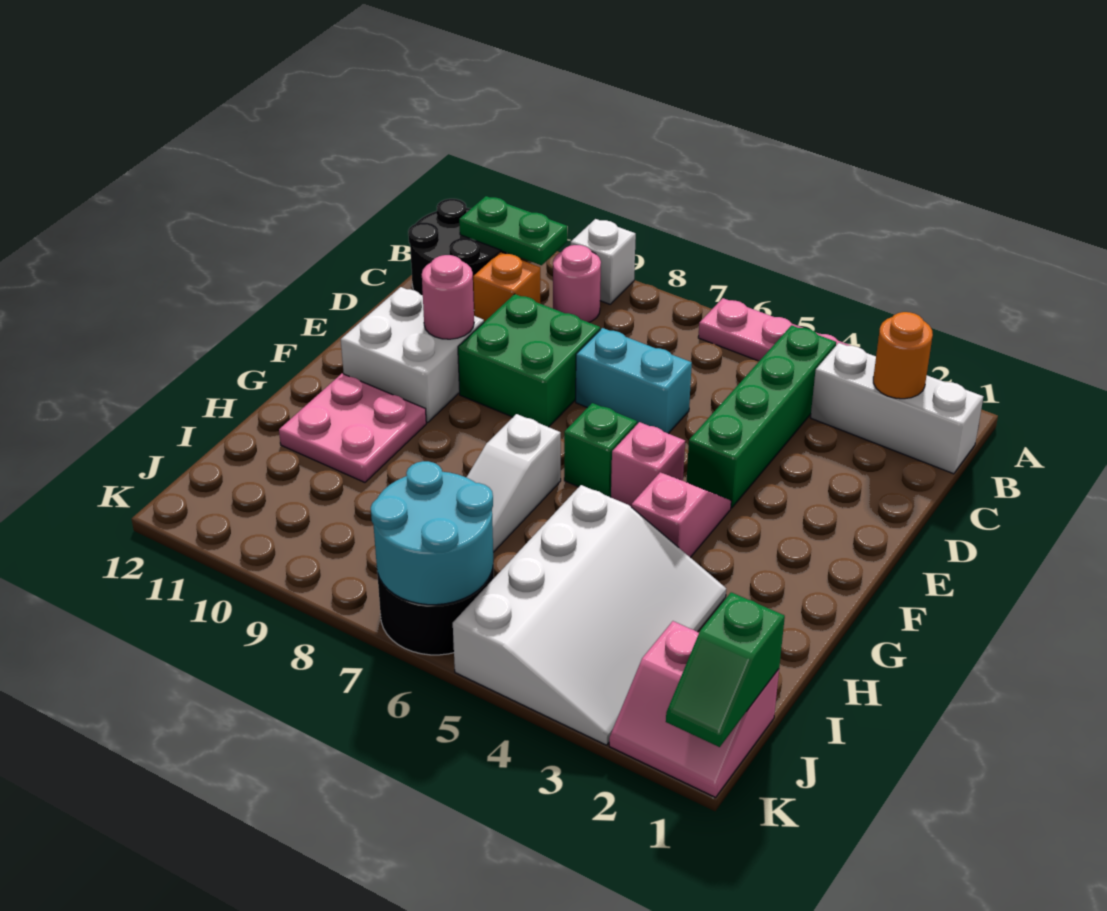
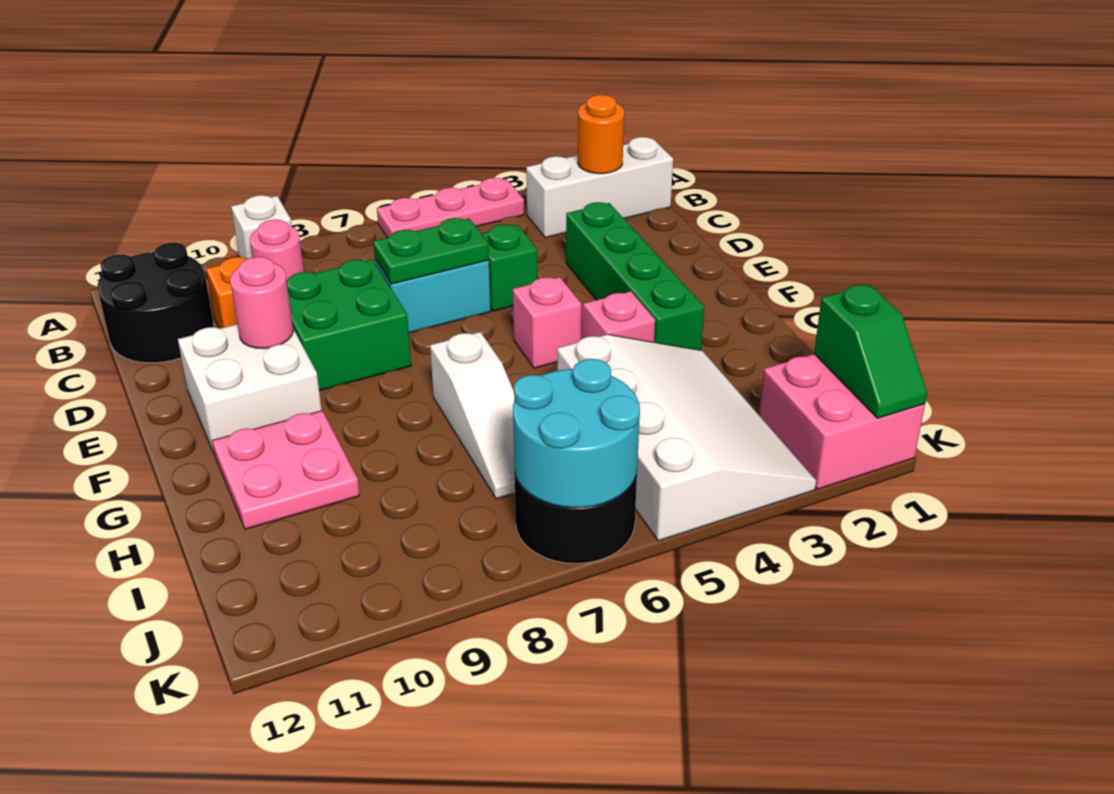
green 1x4 brick [687,325,836,508] -> green 1x4 brick moved to [566,202,704,350]
green 1x2 plate [459,196,567,265] -> green 1x2 plate moved to [373,218,489,284]
green 1x1 brick [564,403,637,497] -> green 1x1 brick moved to [481,225,537,311]
pink 2x2 slope [609,621,779,797] -> pink 2x2 brick [759,354,925,489]

